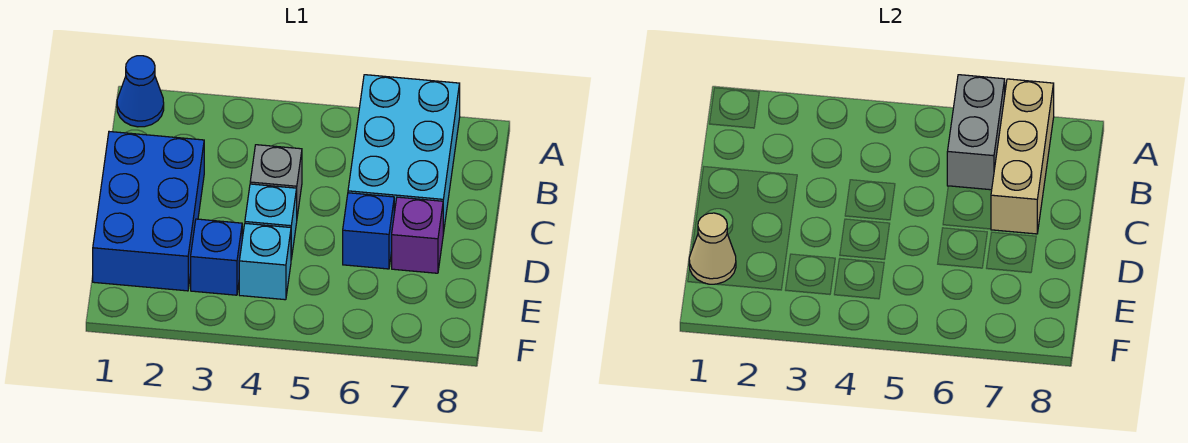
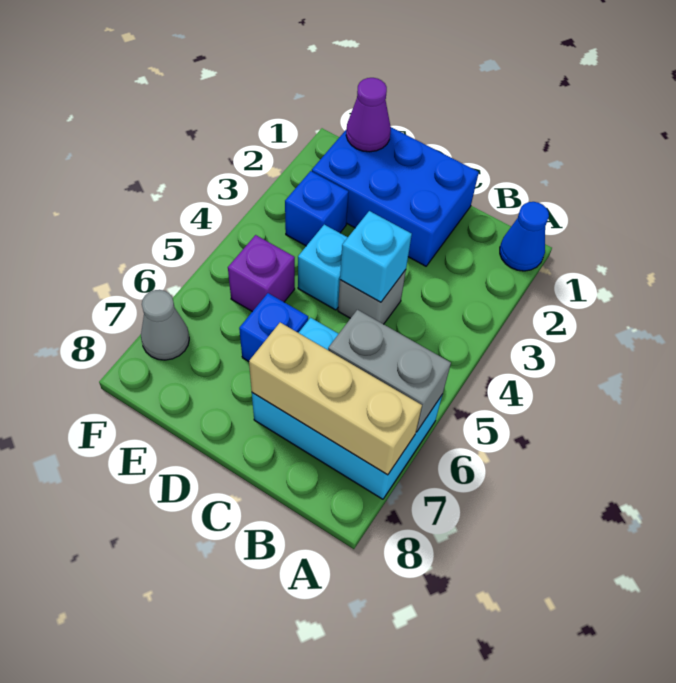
purple 1x1 brick [392,197,443,273] -> purple 1x1 brick moved to [228,235,295,312]
tan 1x1 cone [689,213,736,284] -> purple 1x1 cone [346,78,391,152]
cyan 1x1 brick [239,223,291,300] -> cyan 1x1 brick moved to [340,211,412,302]
none -> grey 1x1 cone [141,290,189,360]

